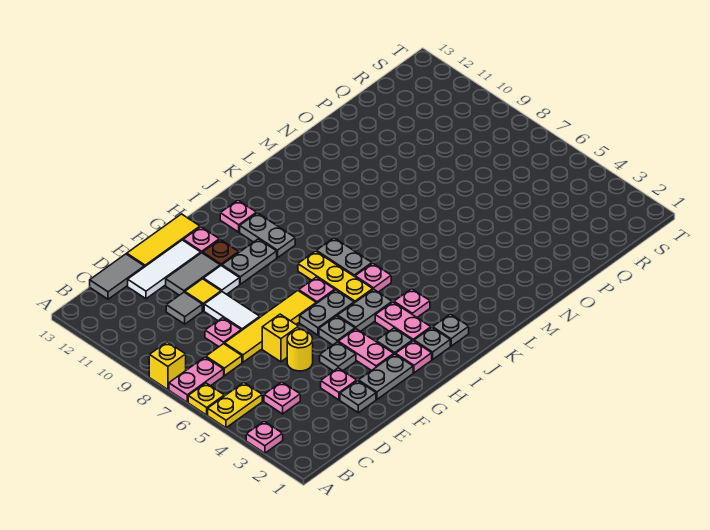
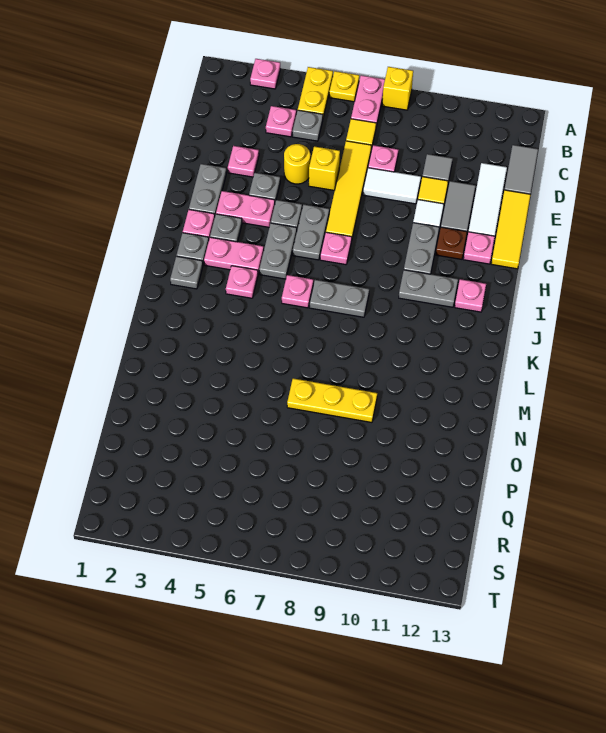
grey 1x1 plate [340,381,376,413] -> grey 1x1 plate moved to [292,110,323,141]
yellow 1x3 plate [298,251,373,303] -> yellow 1x3 plate moved to [287,378,377,422]

